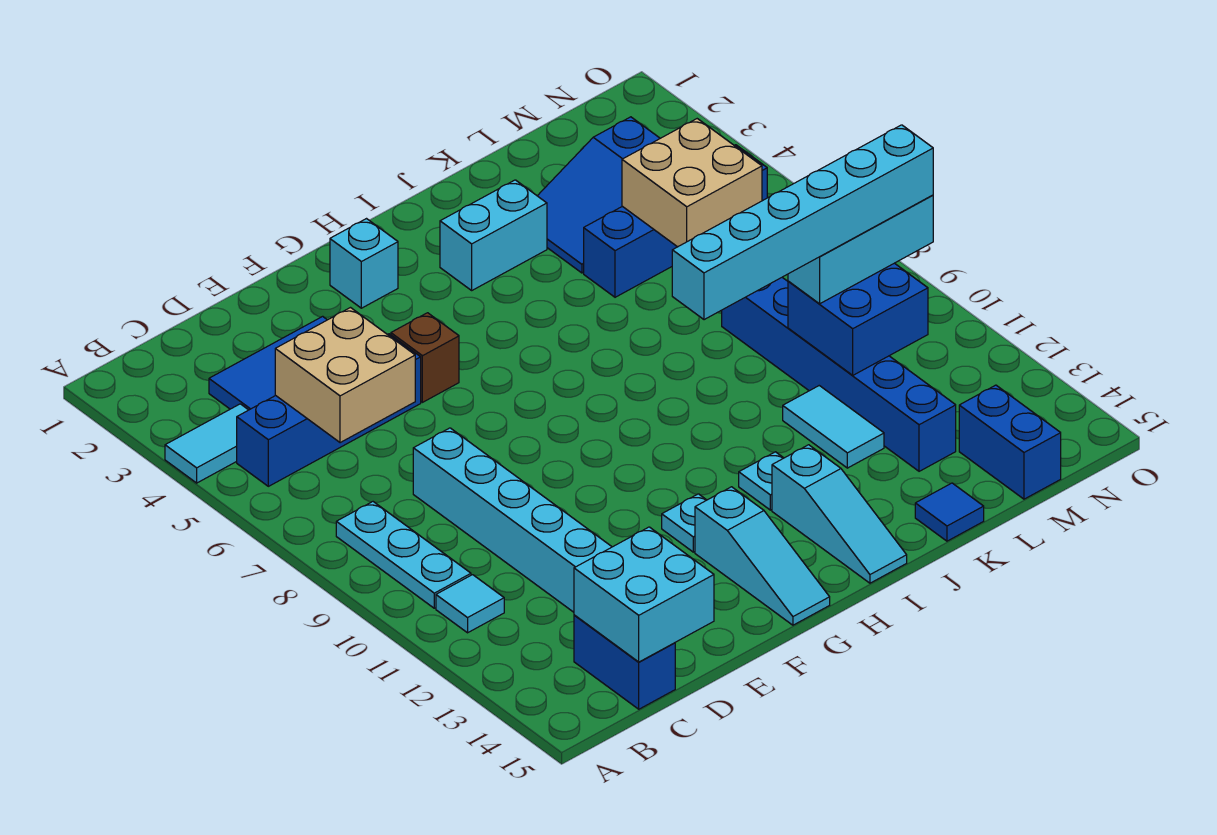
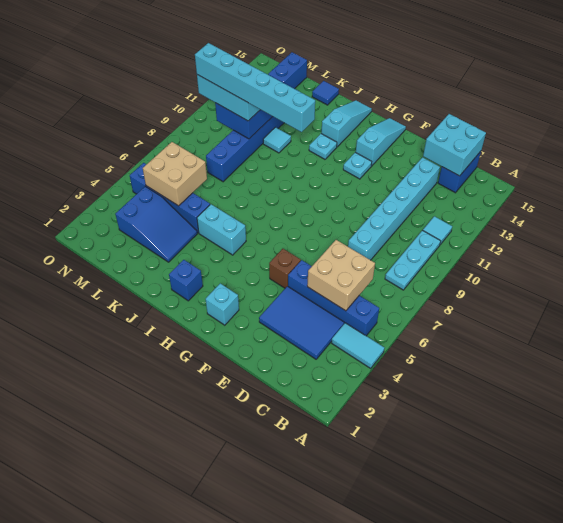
none -> blue 1x1 brick [169,260,203,301]
cyan 1x2 brick [440,180,547,290] -> cyan 1x2 brick moved to [197,204,246,255]
cyan 1x2 tile [783,386,884,468] -> cyan 1x1 tile [263,127,291,153]

